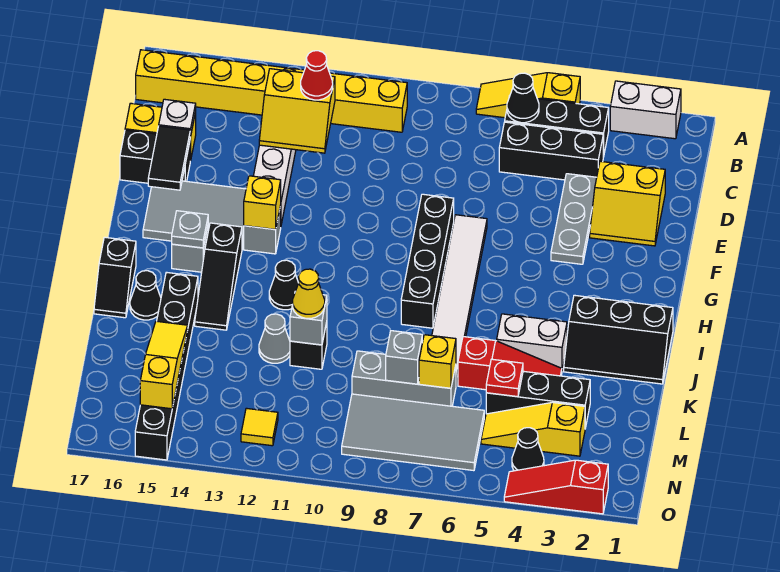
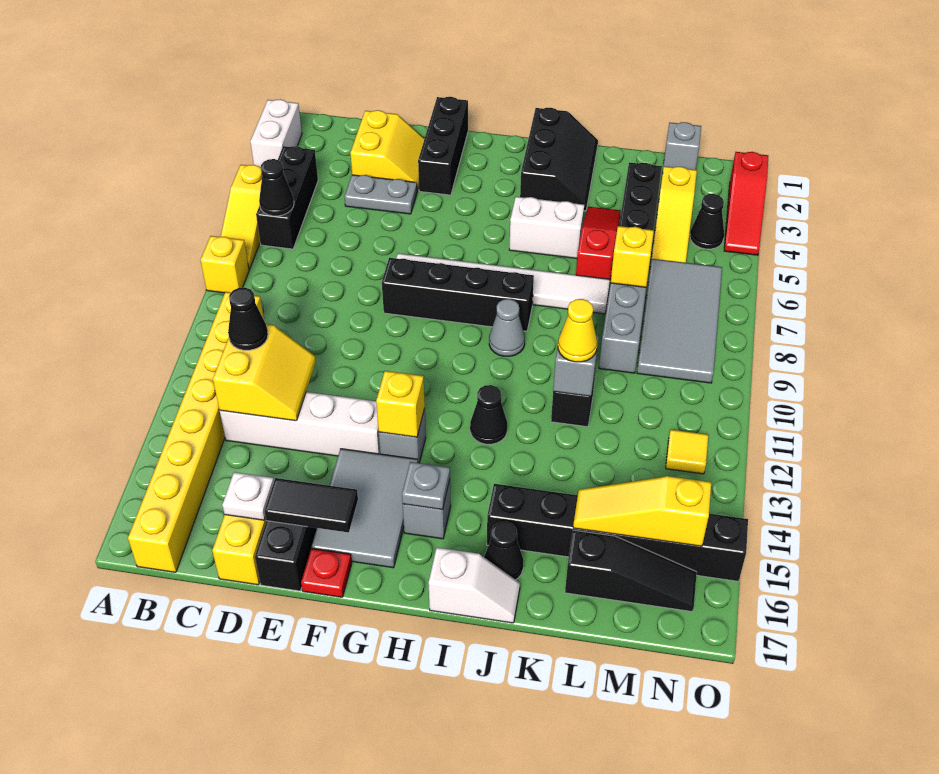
none -> yellow 1x1 brick [201,236,249,293]
black 1x3 brick [499,122,603,180] -> black 1x3 brick moved to [418,97,468,195]
red 1x1 cone [301,51,333,100] -> black 1x1 cone [228,287,268,350]
grey 1x3 plate [551,174,597,264] -> grey 1x2 plate [344,175,417,214]
black 1x3 slope [195,223,242,330] -> black 1x3 slope moved to [565,530,697,612]
black 1x2 slope [94,237,136,318] -> white 1x2 slope [428,548,520,623]
white 1x2 brick [497,314,567,370] -> white 1x2 brick turned to [509,197,584,258]
grey 1x1 cone [259,314,290,363] -> grey 1x1 cone moved to [489,299,525,356]
red 1x1 plate [486,359,523,397] -> red 1x1 plate moved to [301,548,352,597]
grey 1x1 brick [386,331,422,384] -> grey 1x1 brick moved to [663,122,701,170]

